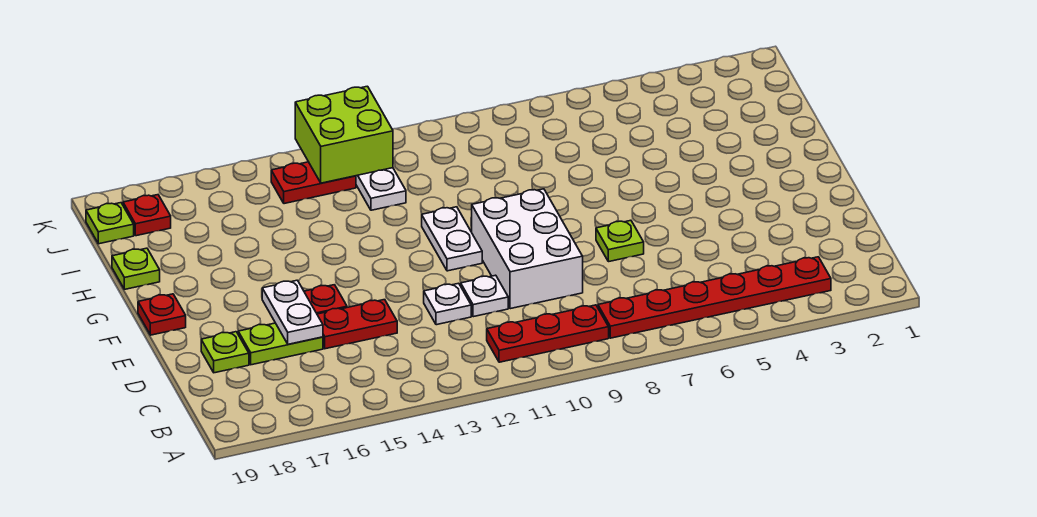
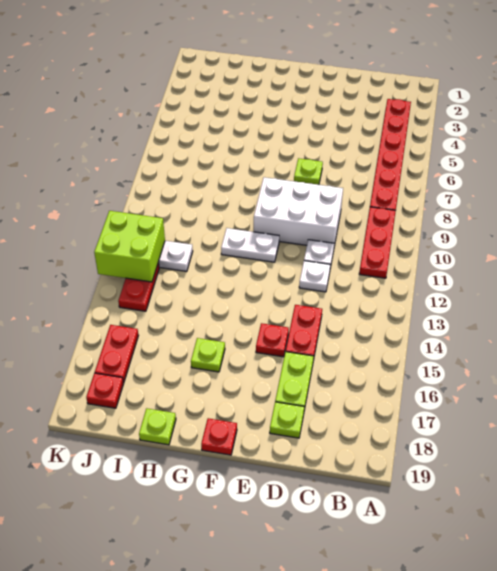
white 1x2 plate [262,280,323,344] -> none
none -> red 1x2 plate [95,325,138,383]
lime 1x1 plate [86,203,134,244] -> lime 1x1 plate moved to [191,338,225,372]

